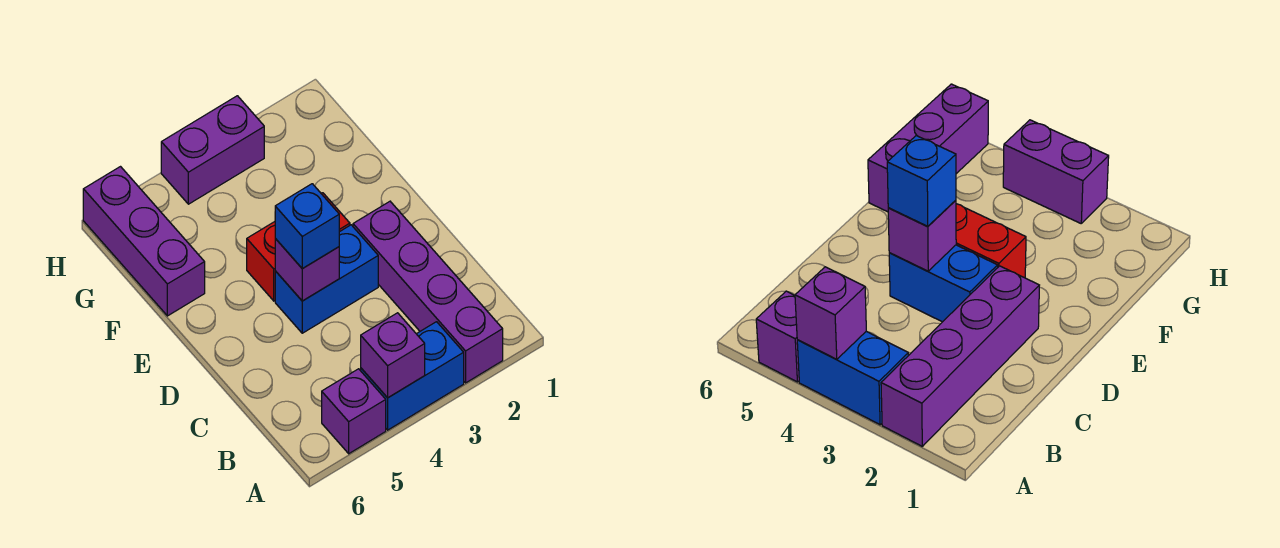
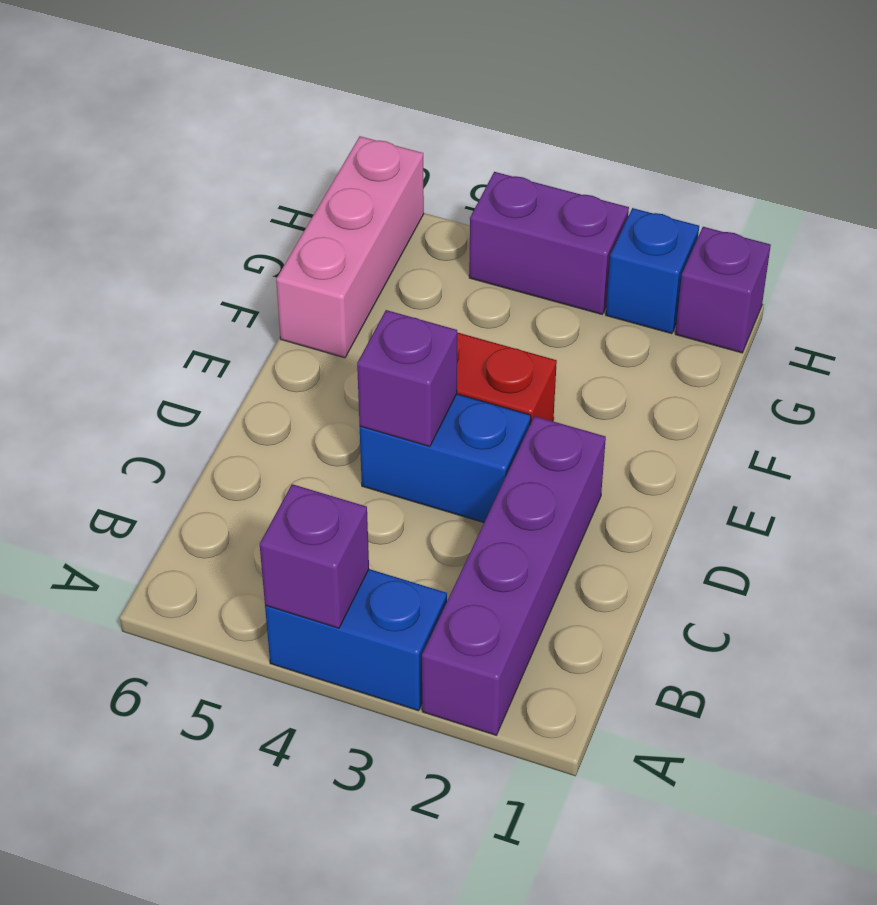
purple 1x1 brick [322,369,386,454] -> purple 1x1 brick moved to [675,227,771,353]
blue 1x1 brick [275,184,339,269] -> blue 1x1 brick moved to [606,208,699,334]
purple 1x3 brick [83,167,205,316] -> pink 1x3 brick [276,136,424,358]

